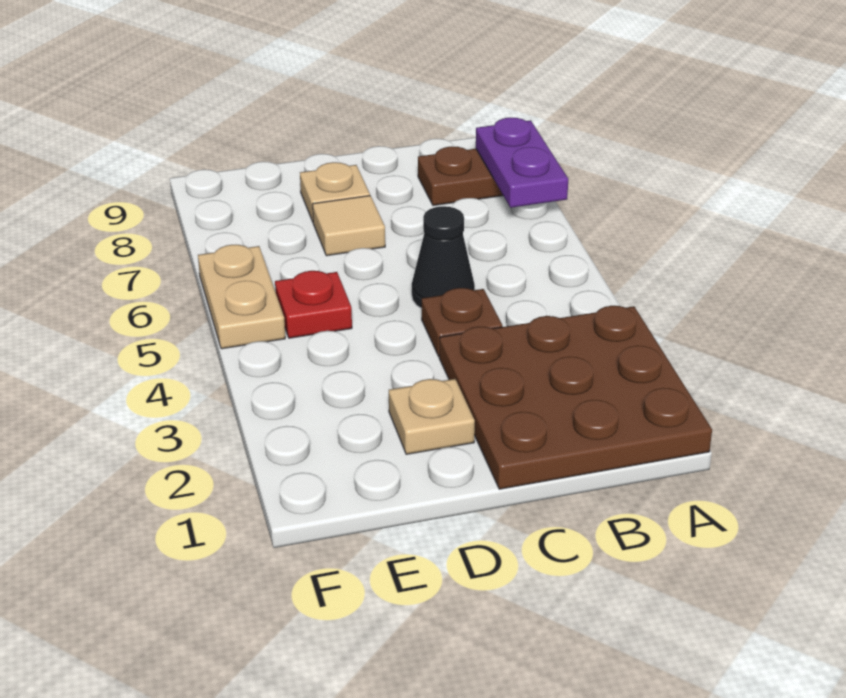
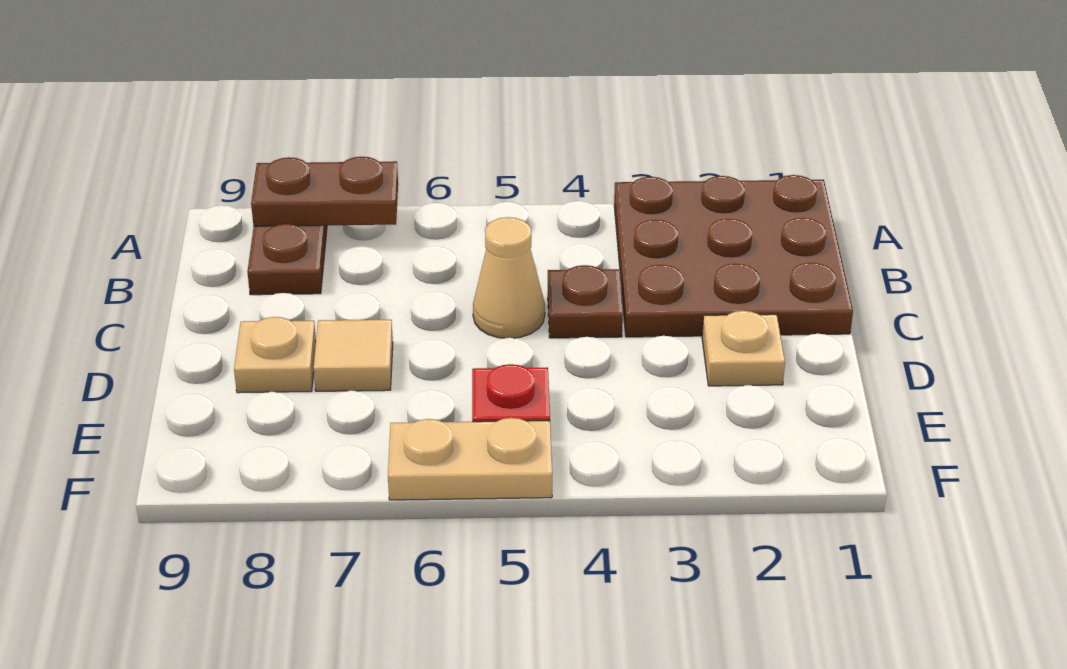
purple 1x2 plate [476,117,568,208] -> brown 1x2 plate [251,157,398,226]
black 1x1 cone [412,206,475,309] -> tan 1x1 cone [473,217,545,338]

